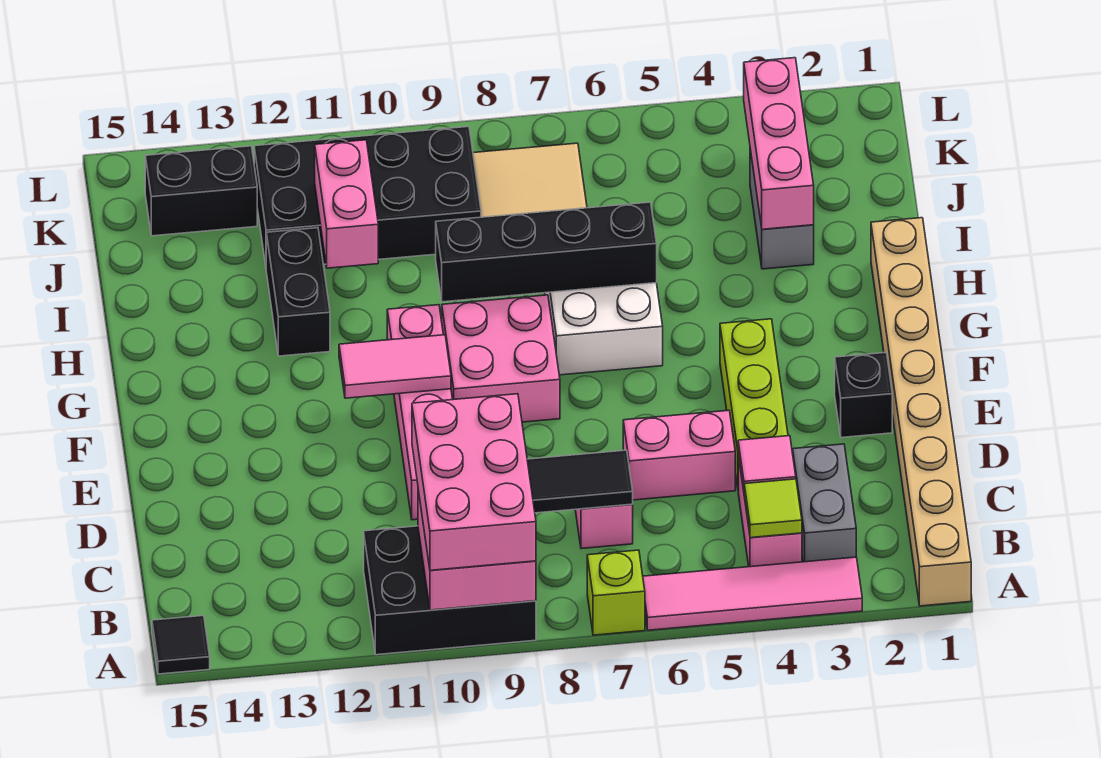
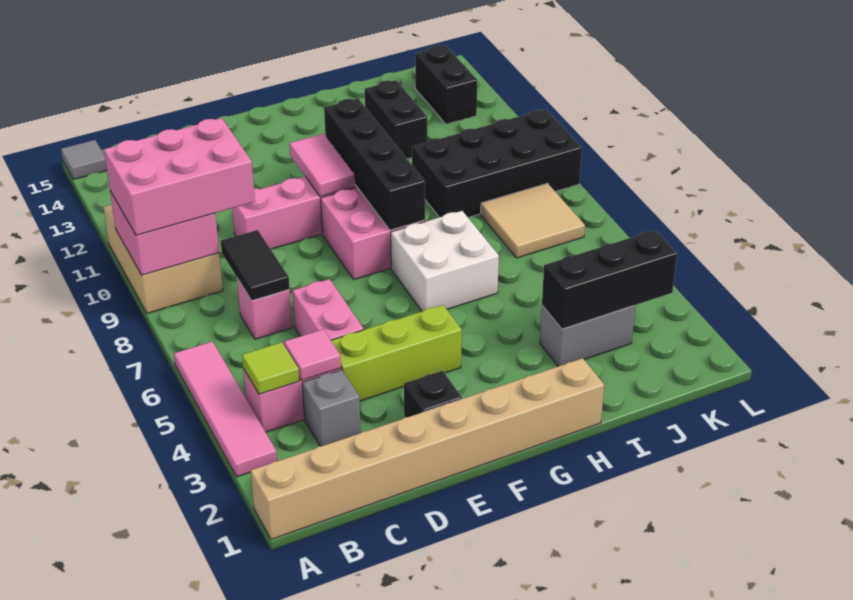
lime 1x1 brick [587,550,645,635] -> none
black 2x3 brick [364,526,536,655] -> tan 2x3 brick [103,205,223,313]
black 1x1 tile [152,615,210,674] -> grey 1x1 tile [61,140,107,179]
grey 1x2 brick [793,444,856,562] -> grey 1x1 brick [302,370,361,446]
black 1x4 brick [436,202,657,302] -> black 1x4 brick moved to [324,98,425,230]
black 1x2 brick [266,228,330,356] -> black 1x2 brick turned to [365,80,427,159]
pink 1x3 brick [744,58,814,229] -> black 1x3 brick [542,230,677,329]
pink 1x2 brick [315,140,378,268] -> none
black 2x4 brick [254,127,481,265] -> black 2x4 brick turned to [412,109,582,217]

